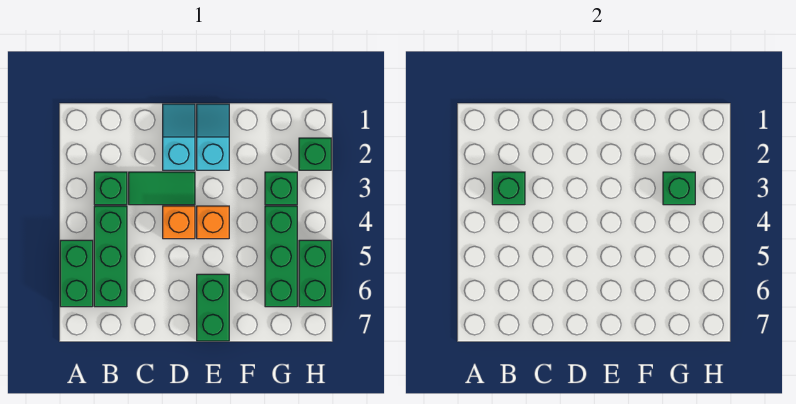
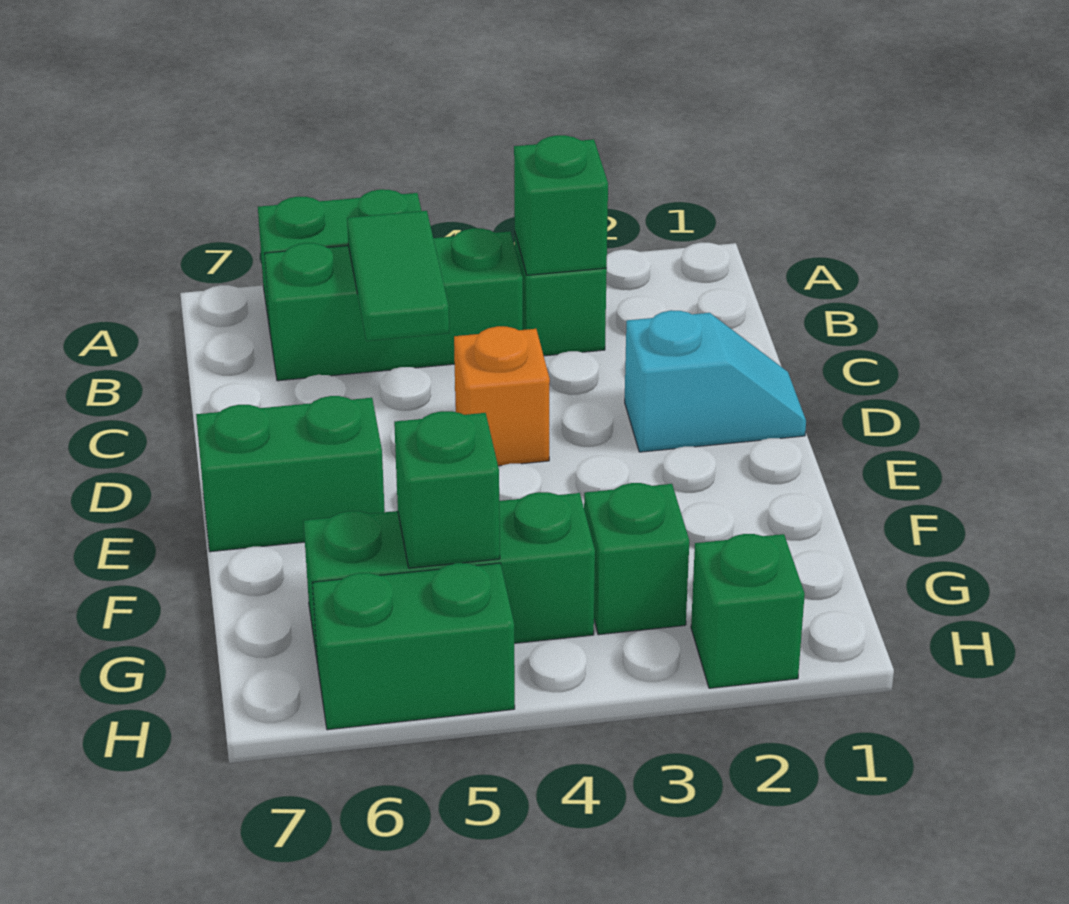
green 1x2 tile [129,172,195,205] -> green 1x2 tile moved to [347,211,449,341]
cyan 1x2 slope [197,104,229,170] -> none
orange 1x1 brick [197,206,229,239] -> none
green 1x1 brick [663,172,695,205] -> green 1x1 brick moved to [394,411,500,568]

